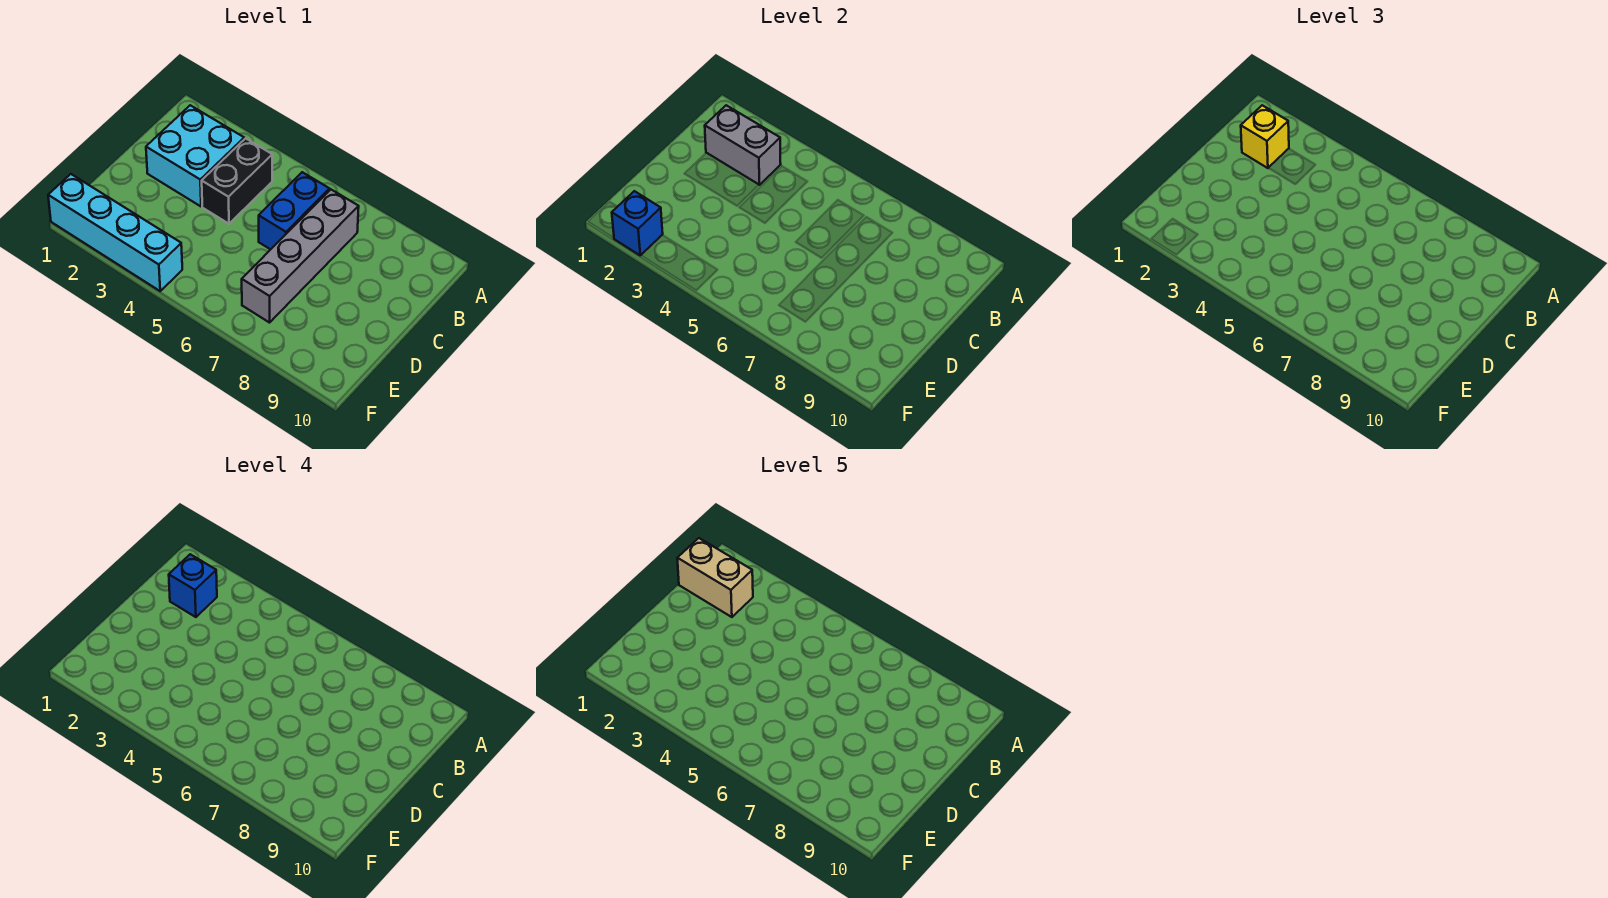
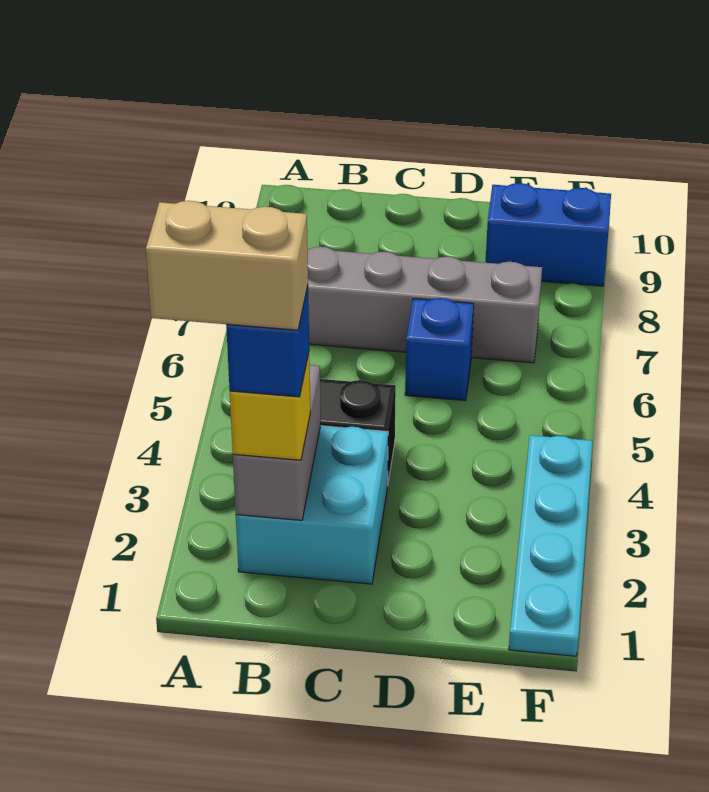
tan 1x2 brick [677,538,753,617] -> tan 1x2 brick turned to [146,201,308,330]
blue 1x2 brick [259,172,330,249] -> blue 1x2 brick moved to [486,183,611,286]
cyan 1x4 brick [48,174,182,291] -> cyan 1x4 plate [509,435,593,656]
blue 1x1 brick [612,191,663,256] -> blue 1x1 brick moved to [405,298,474,401]

